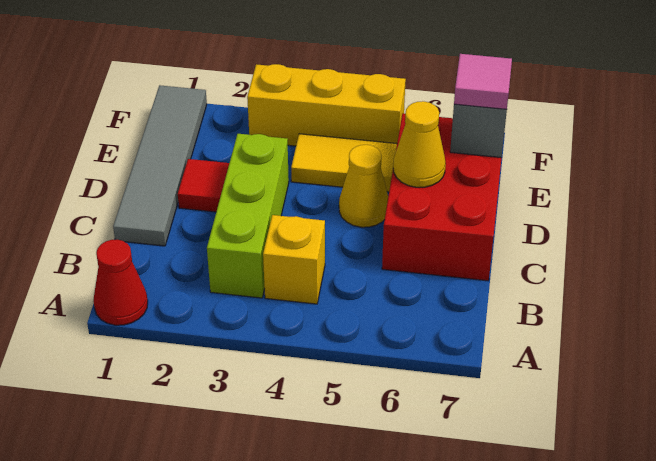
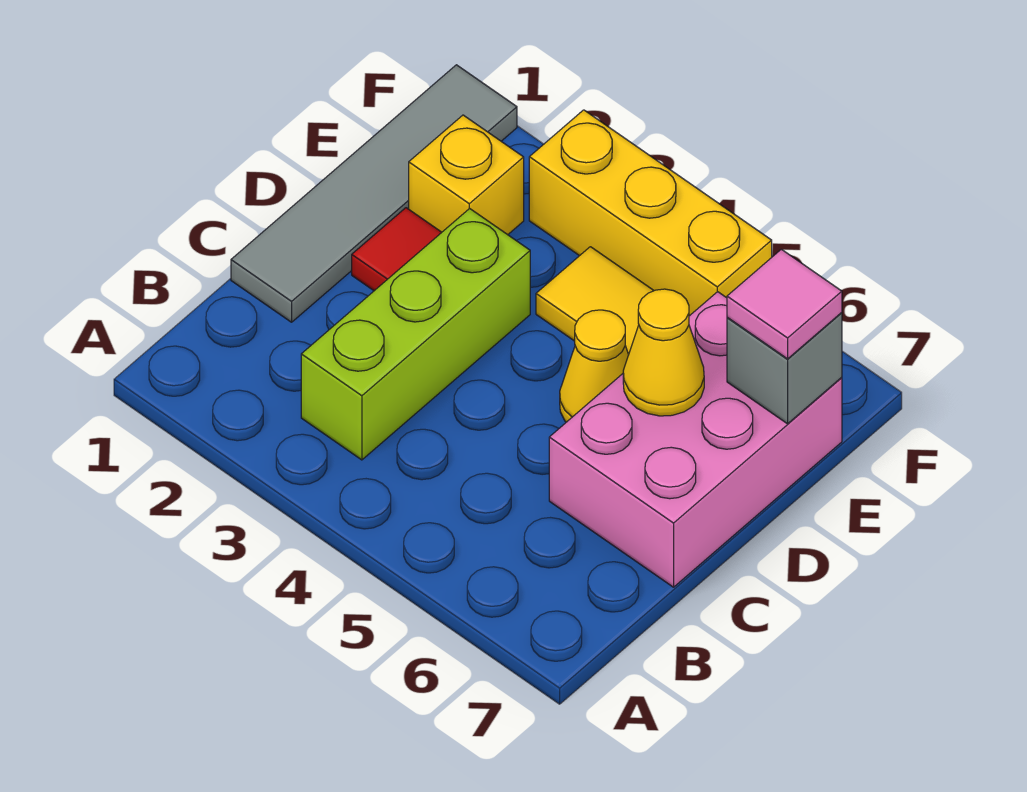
red 1x1 cone [93,240,148,325] -> none
yellow 1x1 brick [263,215,325,304] -> yellow 1x1 brick moved to [409,115,524,235]
red 2x3 brick [382,113,502,281] -> pink 2x3 brick [549,292,842,587]

